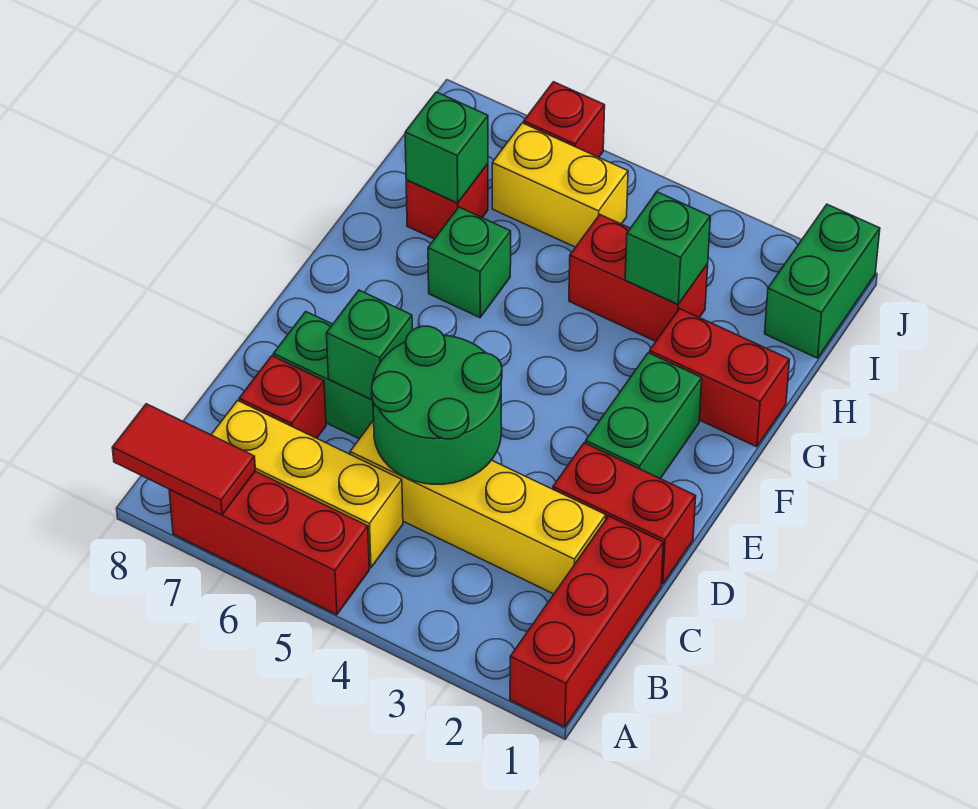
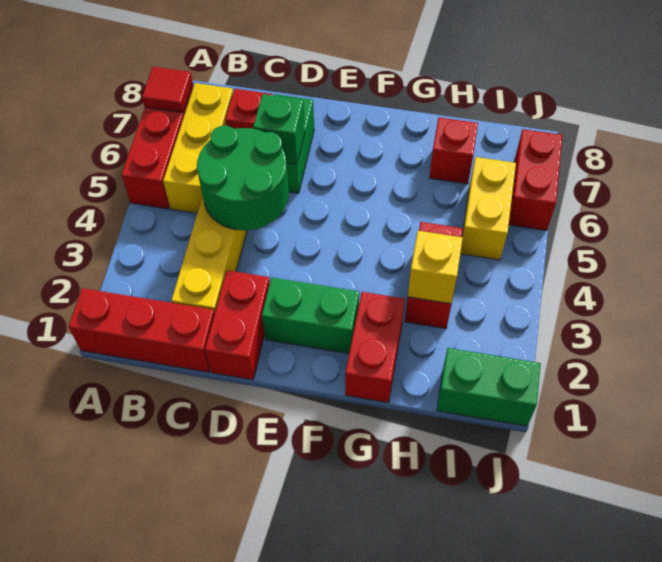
red 1x2 tile [112,404,256,515] -> red 1x1 tile [142,67,193,113]
green 1x1 brick [428,207,511,318] -> none
green 1x1 brick [625,192,710,304] -> yellow 1x1 brick [408,231,463,304]
green 1x1 brick [405,92,488,203] -> none
red 1x1 brick [524,82,605,157] -> red 1x2 brick [509,129,563,231]

